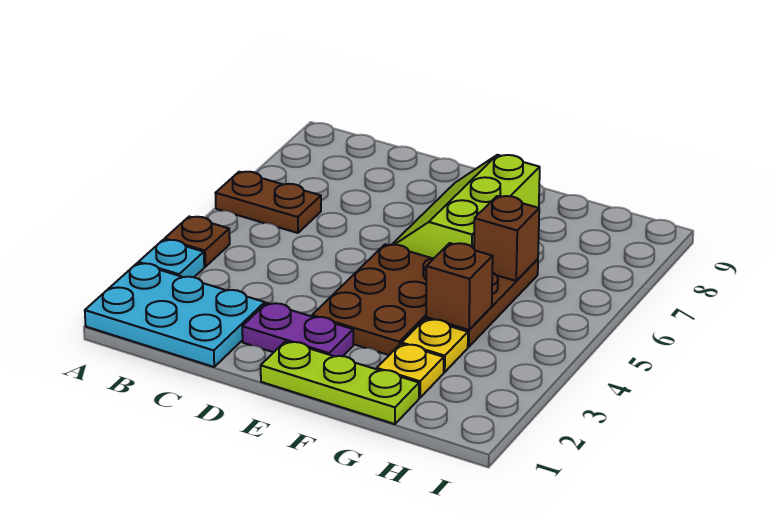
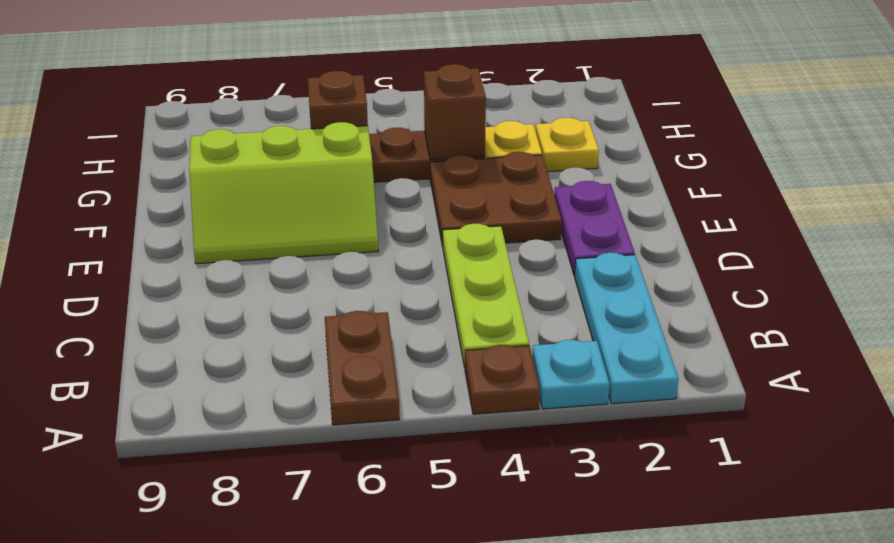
cyan 2x3 plate [85,263,265,367] -> cyan 1x3 plate [575,253,679,404]
lime 1x3 plate [261,341,419,424] -> lime 1x3 plate moved to [443,224,529,368]
brown 2x3 plate [312,244,434,355] -> brown 2x2 plate [430,152,562,247]

